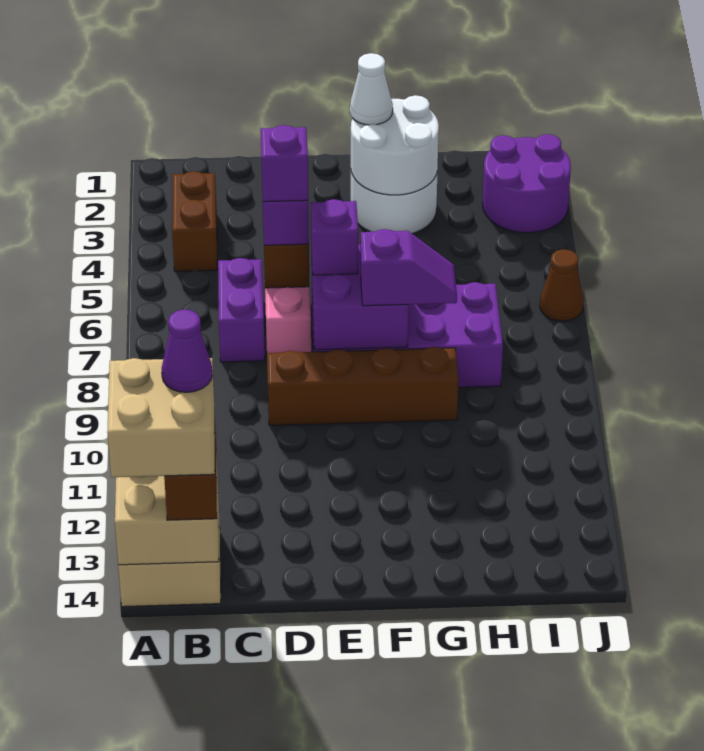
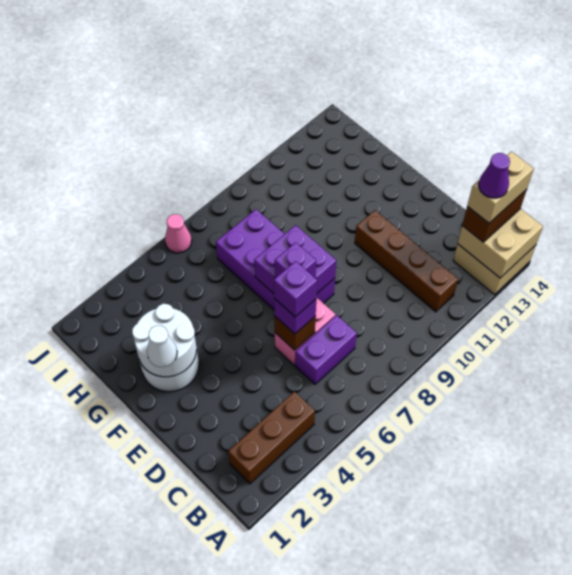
tan 2x2 brick [107,358,215,477] -> tan 1x2 brick [467,152,534,223]
brown 1x2 brick [172,171,217,271] -> brown 1x3 brick [228,392,315,484]
brown 1x4 brick [267,347,459,425] -> brown 1x4 brick moved to [355,210,458,312]
purple 1x2 slope [361,229,457,306] -> none
purple 2x2 round brick [483,134,571,233] -> none
brown 1x1 cone [540,249,584,321] -> pink 1x1 cone [165,214,192,253]

